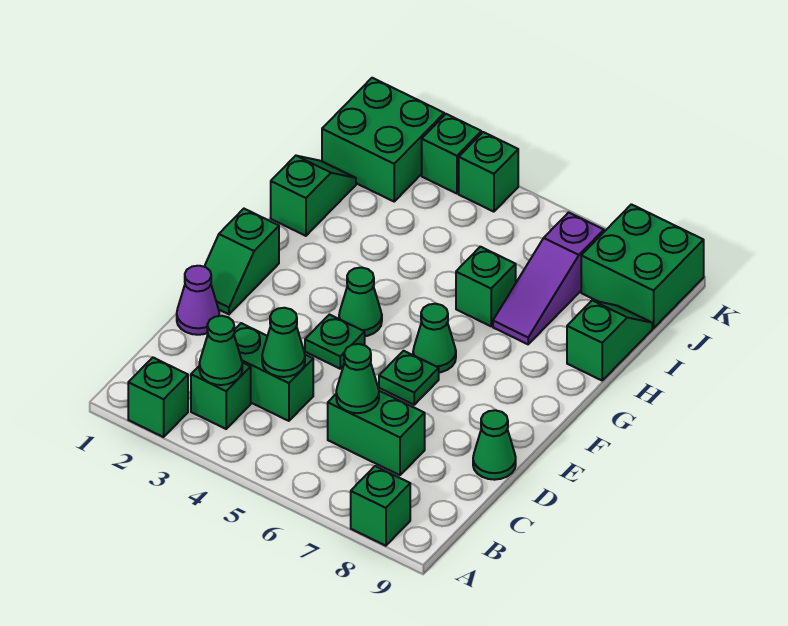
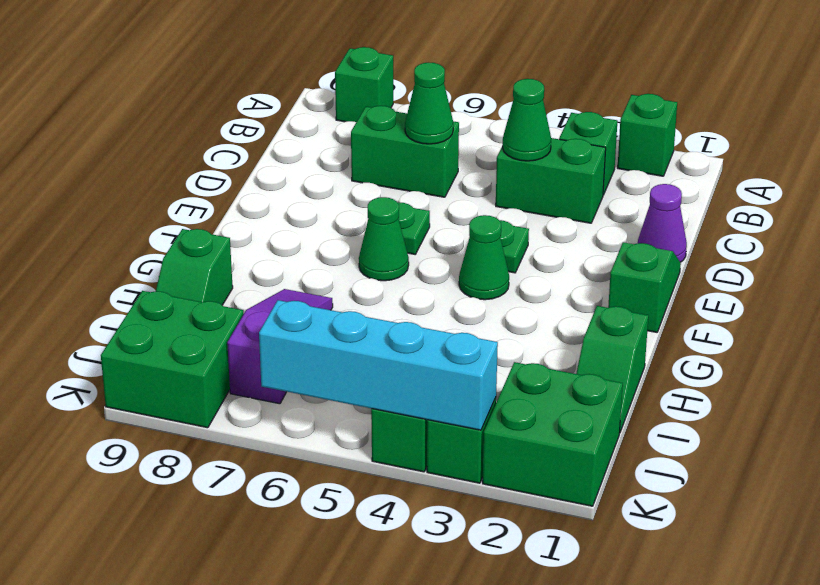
green 1x1 cone [199,316,242,385] -> none
green 1x1 cone [473,410,516,480] -> none
green 1x1 brick [456,247,516,326] -> none
none -> cyan 1x4 brick [259,300,498,430]

